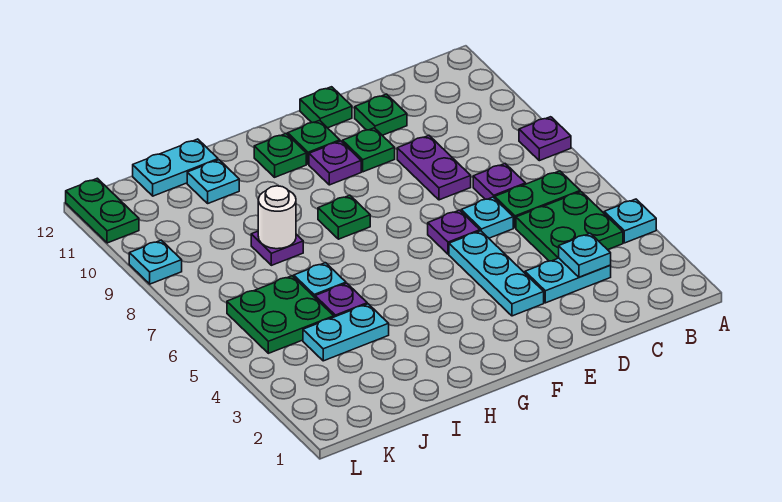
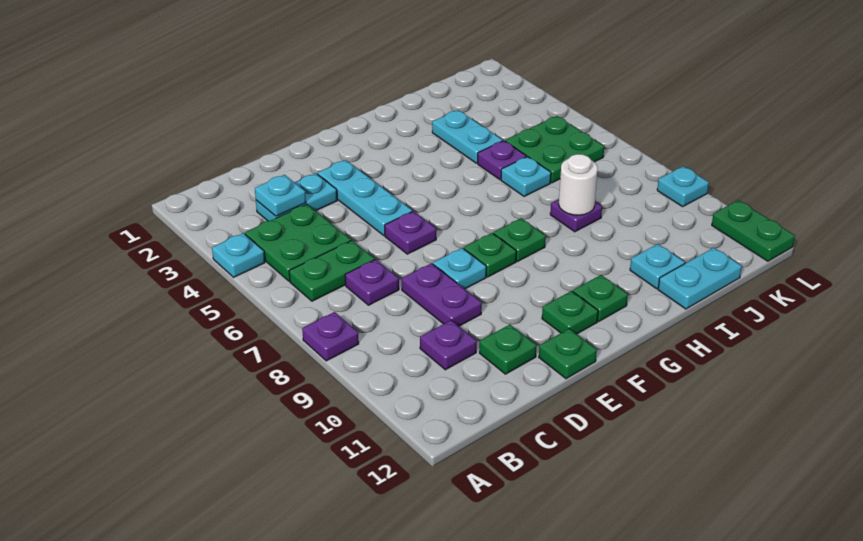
cyan 1x1 plate [461,197,513,238] -> cyan 1x1 plate moved to [433,248,486,289]
green 1x1 plate [343,128,395,172] -> green 1x1 plate moved to [464,233,516,277]
purple 1x1 plate [309,141,361,185] -> purple 1x1 plate moved to [420,320,477,370]
cyan 1x2 plate [303,304,389,361] -> cyan 1x2 plate turned to [432,110,503,163]

